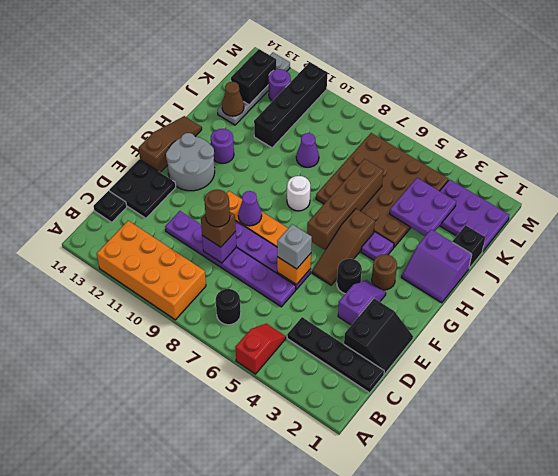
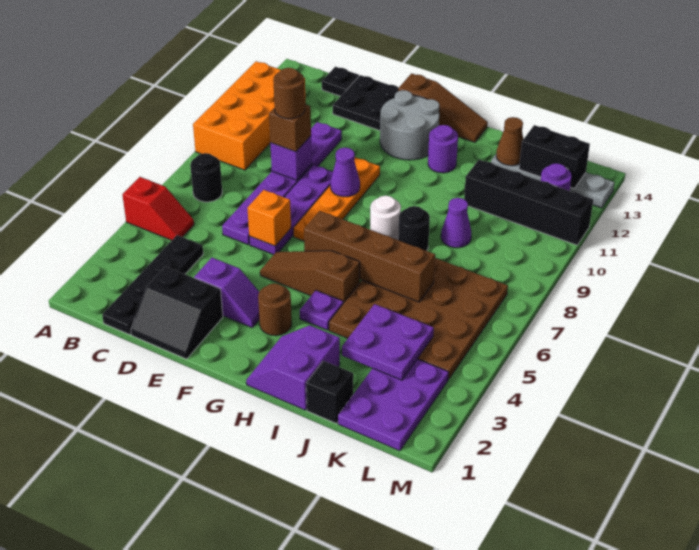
grey 1x1 brick [277,224,312,269] -> none
black 1x1 round brick [337,259,362,294] -> black 1x1 round brick moved to [398,206,430,251]

